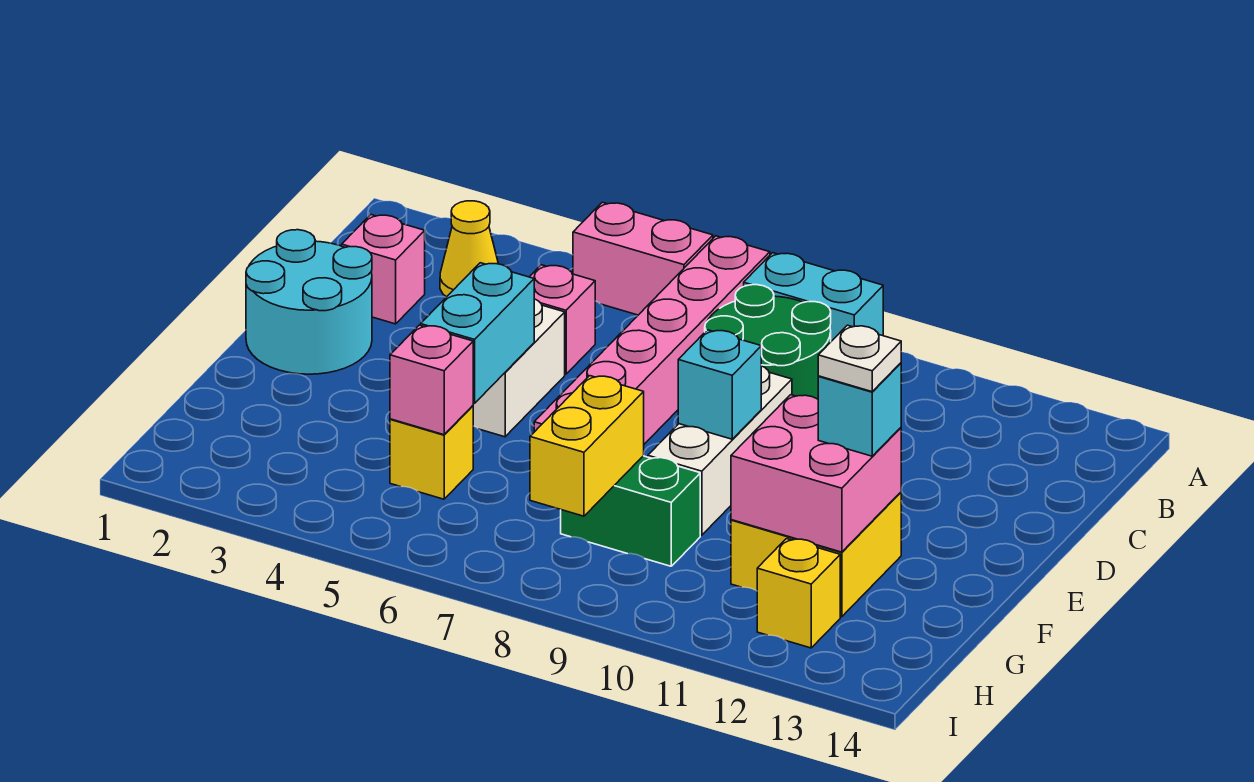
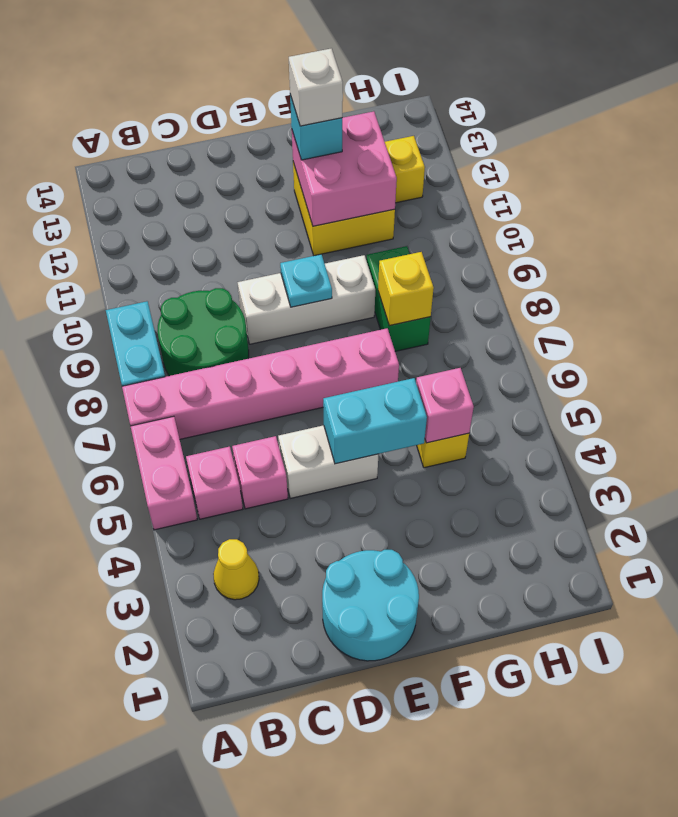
pink 1x1 brick [342,215,425,324] -> pink 1x1 brick moved to [186,447,243,519]
cyan 1x1 brick [678,330,761,439] -> cyan 1x1 plate [280,254,332,307]
white 1x1 plate [818,325,901,392] -> white 1x1 brick [289,49,343,126]
yellow 1x2 brick [530,376,644,516] -> yellow 1x1 brick [378,252,434,326]

